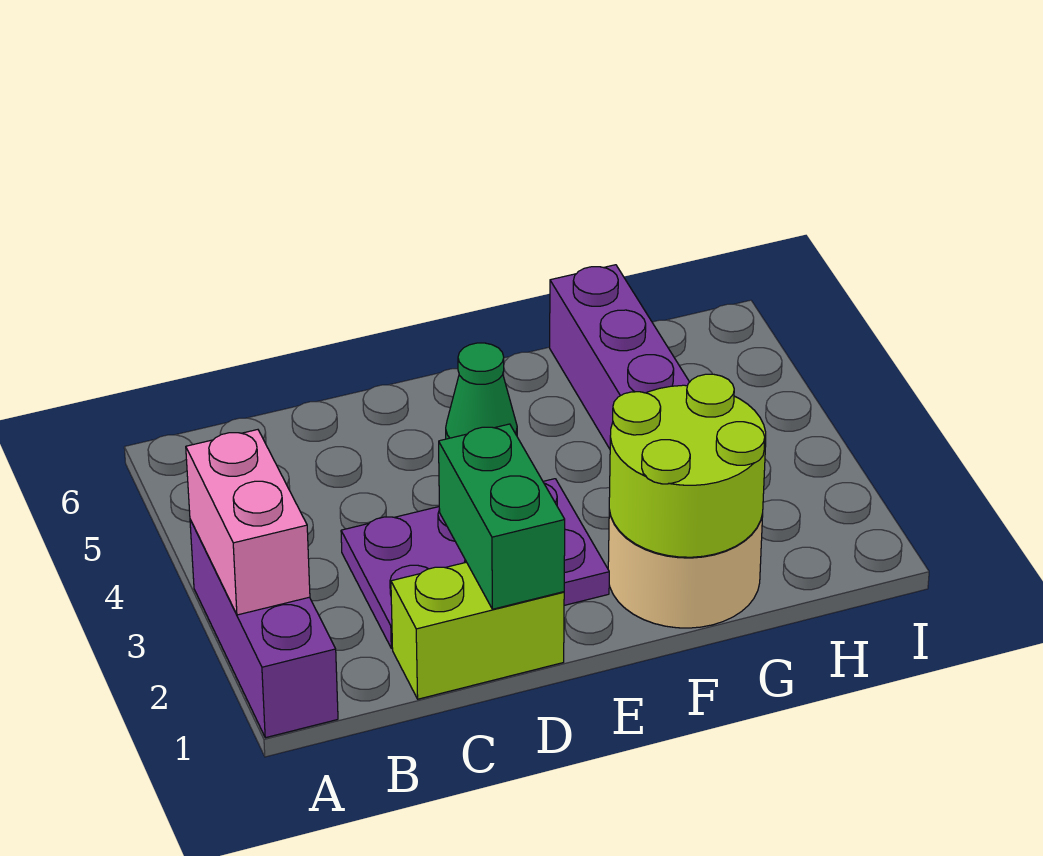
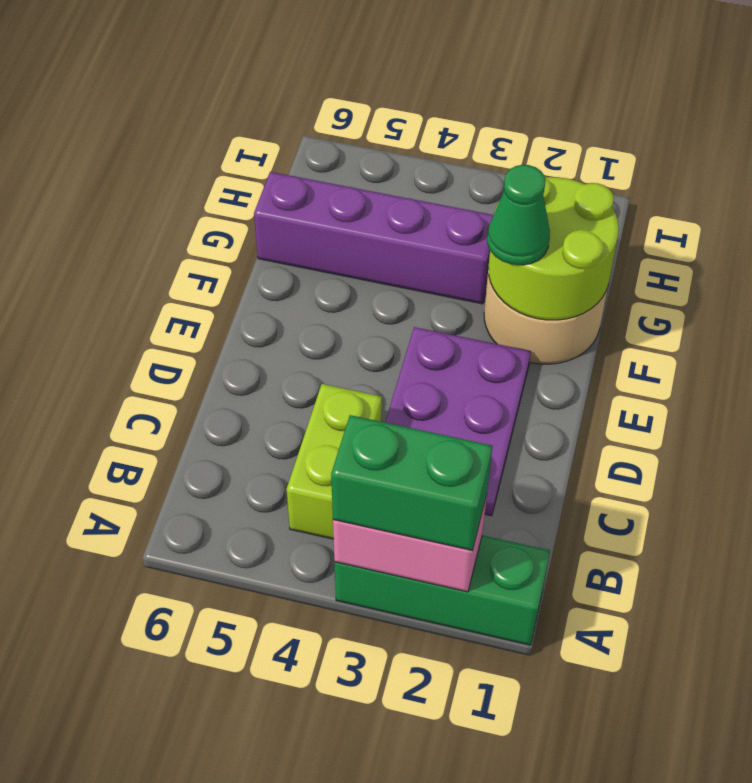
purple 1x3 brick [190,520,338,738] -> green 1x3 brick [335,535,550,645]
lime 1x2 brick [391,562,564,699] -> lime 1x2 brick moved to [287,384,382,539]
green 1x2 brick [439,424,565,609] -> green 1x2 brick moved to [331,415,492,551]
green 1x1 cone [446,343,517,439] -> green 1x1 cone moved to [487,165,550,265]

